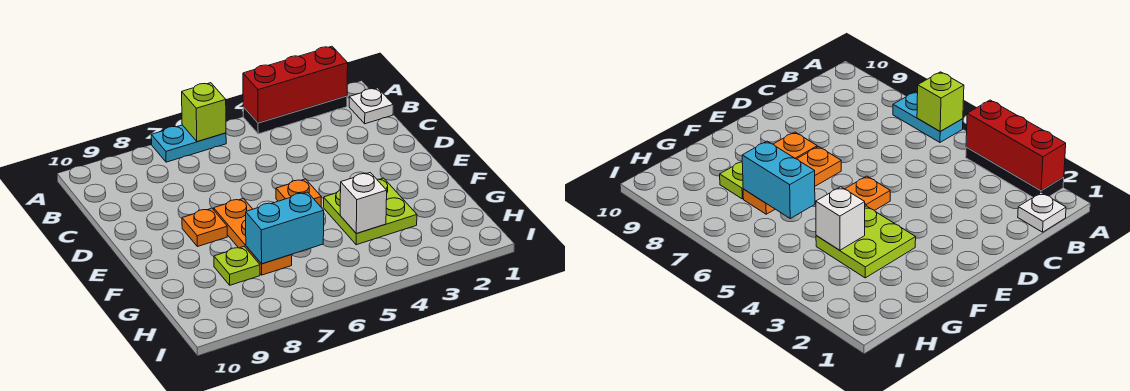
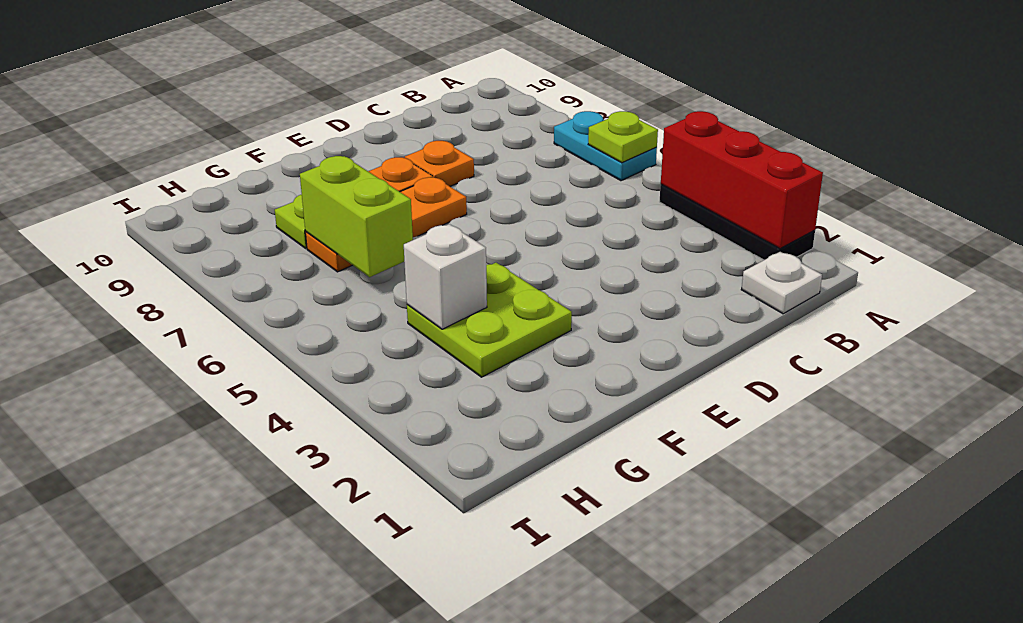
lime 1x1 brick [182,83,226,142] -> lime 1x1 plate [588,111,658,163]
orange 1x1 plate [276,179,321,207] -> orange 1x1 plate moved to [405,141,474,186]
cyan 1x2 brick [246,192,324,264] -> lime 1x2 brick [300,156,413,277]

